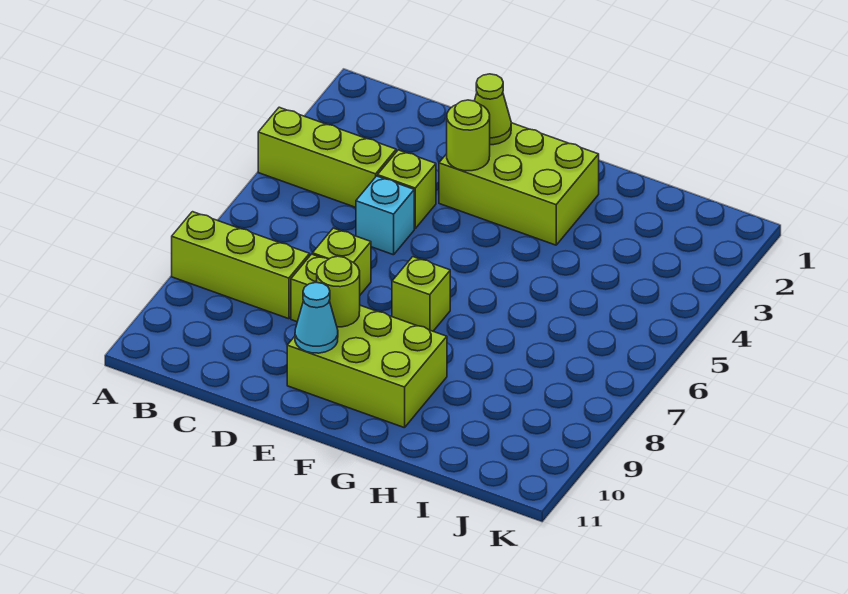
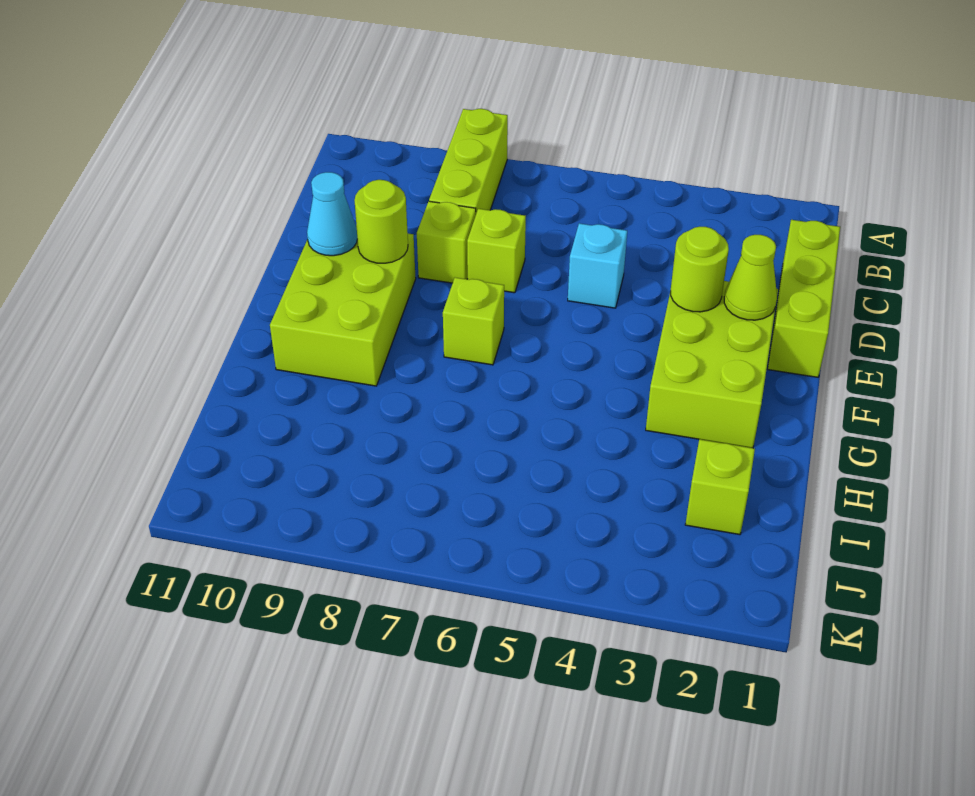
lime 1x3 brick [258,107,396,207] -> lime 1x3 brick moved to [768,220,840,377]
lime 1x1 brick [378,150,436,229] -> lime 1x1 brick moved to [685,439,755,535]

